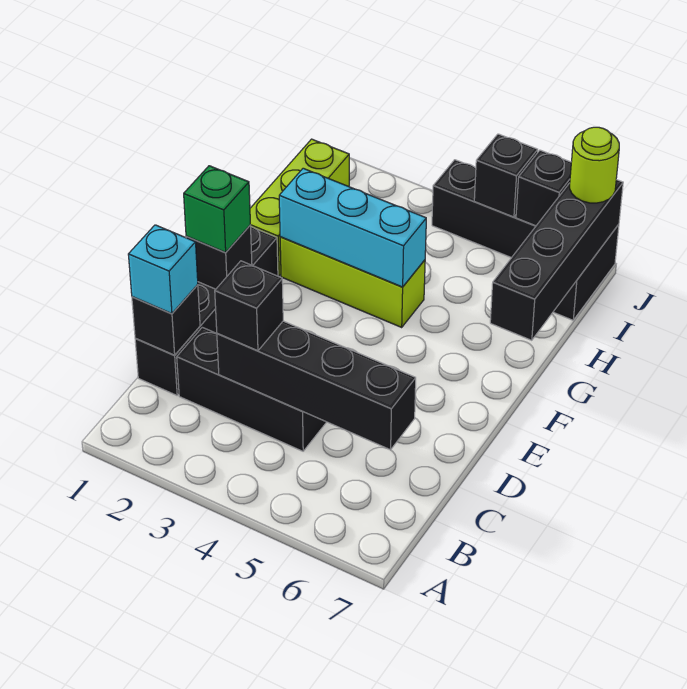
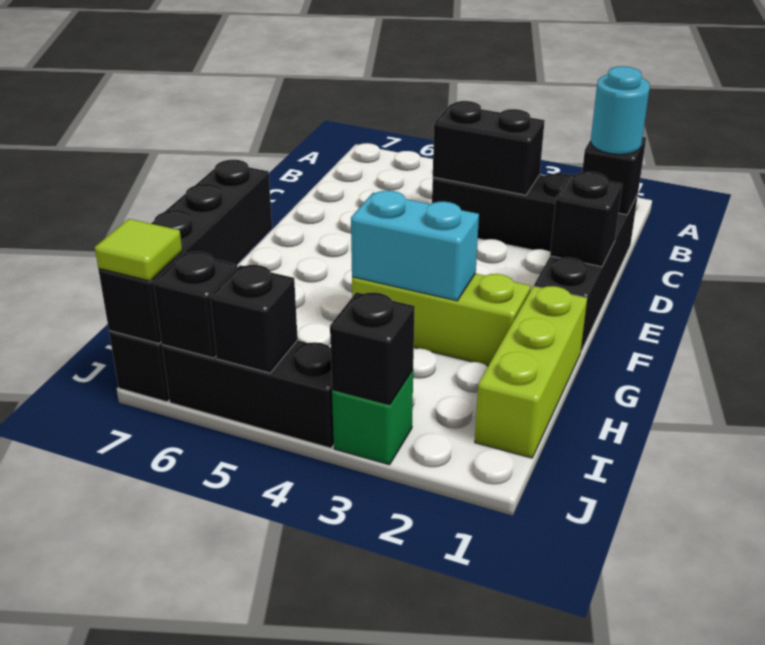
cyan 1x1 brick [128,225,198,314] -> cyan 1x1 round brick [590,66,650,154]
black 1x4 brick [217,321,416,450] -> black 1x2 brick [433,101,545,195]
black 1x1 brick [215,261,283,351] -> black 1x1 brick moved to [330,292,415,405]
green 1x1 brick [184,166,250,252] -> green 1x1 brick moved to [332,370,413,465]
cyan 1x3 brick [279,168,426,287] -> cyan 1x2 brick [351,190,479,301]
lime 1x1 round brick [570,127,619,203] -> lime 1x1 tile [95,219,182,281]

